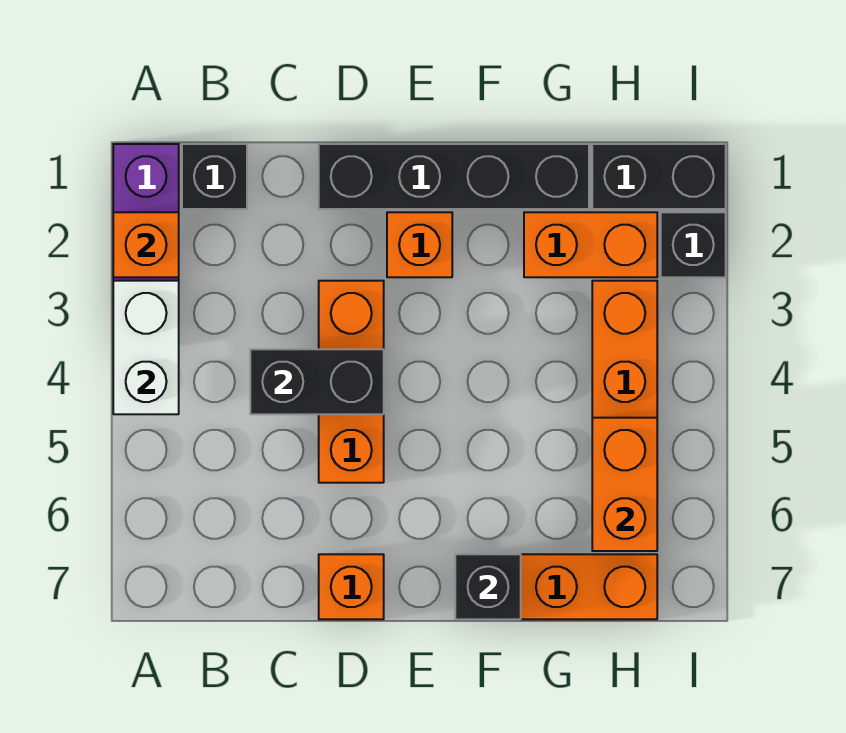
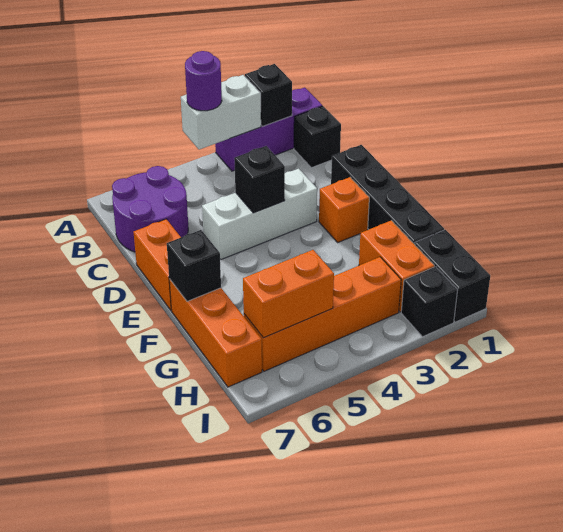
orange 1x1 brick [113,212,179,277] -> black 1x1 brick [245,64,292,126]
none -> purple 1x1 round brick [185,51,222,111]
none -> purple 2x2 round brick [112,166,188,252]
black 1x2 brick [250,349,384,414] -> black 1x1 brick [234,146,285,213]
orange 1x3 brick [319,281,384,483] -> white 1x3 brick [202,169,317,260]
orange 1x1 brick [319,554,384,619] -> orange 1x2 brick [134,219,181,310]

